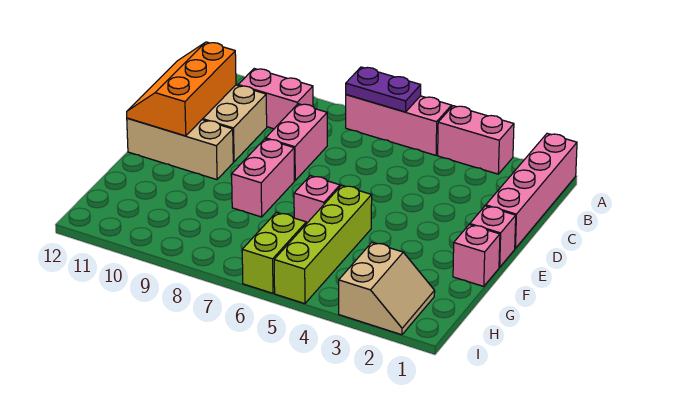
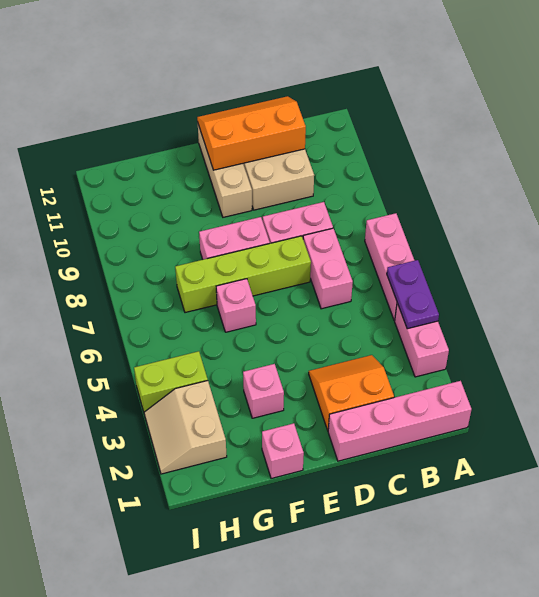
purple 1x2 plate [346,67,421,112] -> purple 1x2 plate moved to [387,260,439,329]
pink 1x2 brick [238,69,313,129] -> pink 1x2 brick moved to [303,228,353,309]
none -> orange 2x2 slope [309,355,394,430]
pink 1x1 brick [470,206,516,267] -> pink 1x1 brick moved to [243,364,284,418]
lime 1x4 brick [274,185,372,304] -> lime 1x4 brick moved to [175,236,311,313]
tan 2x2 slope [339,243,435,335] -> tan 2x2 slope turned to [144,381,227,474]
lime 1x2 brick [242,213,306,293] -> lime 1x2 brick moved to [134,351,208,412]

